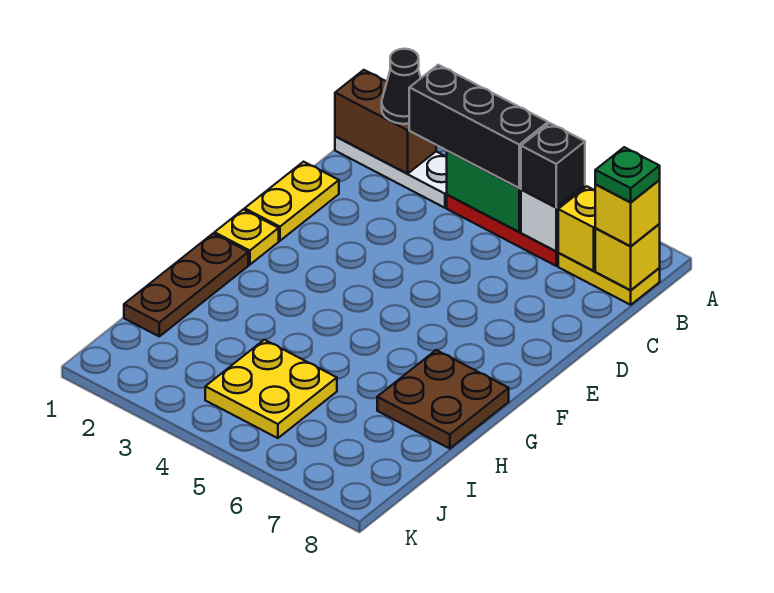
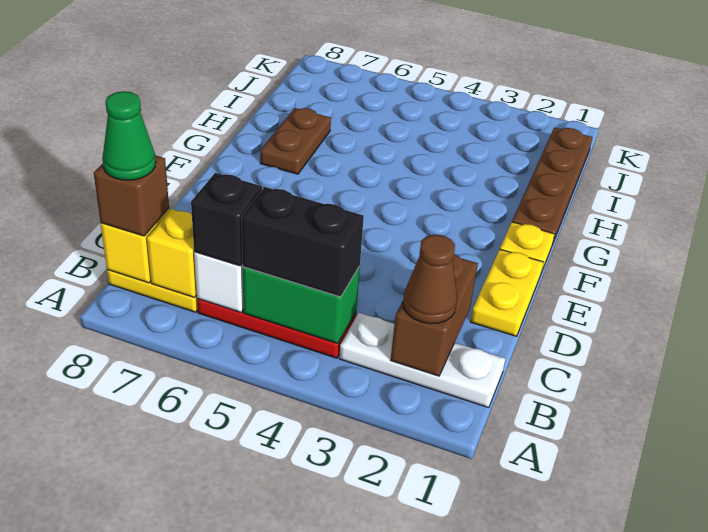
brown 1x2 brick [335,70,436,174] -> brown 1x2 brick turned to [391,254,478,376]
black 1x1 cone [382,49,421,124] -> brown 1x1 cone [403,234,457,324]
black 1x3 brick [409,65,548,188] -> black 1x2 brick [241,187,364,297]
yellow 1x1 brick [595,180,660,246] -> brown 1x1 brick [94,155,169,236]
green 1x1 plate [595,147,660,202] -> green 1x1 cone [102,91,156,180]
brown 1x3 plate [124,234,248,336] -> brown 1x4 plate [512,127,593,245]
brown 2x2 plate [377,350,509,449] -> brown 1x2 plate [260,108,331,174]
yellow 2x2 plate [205,340,337,438] -> none

